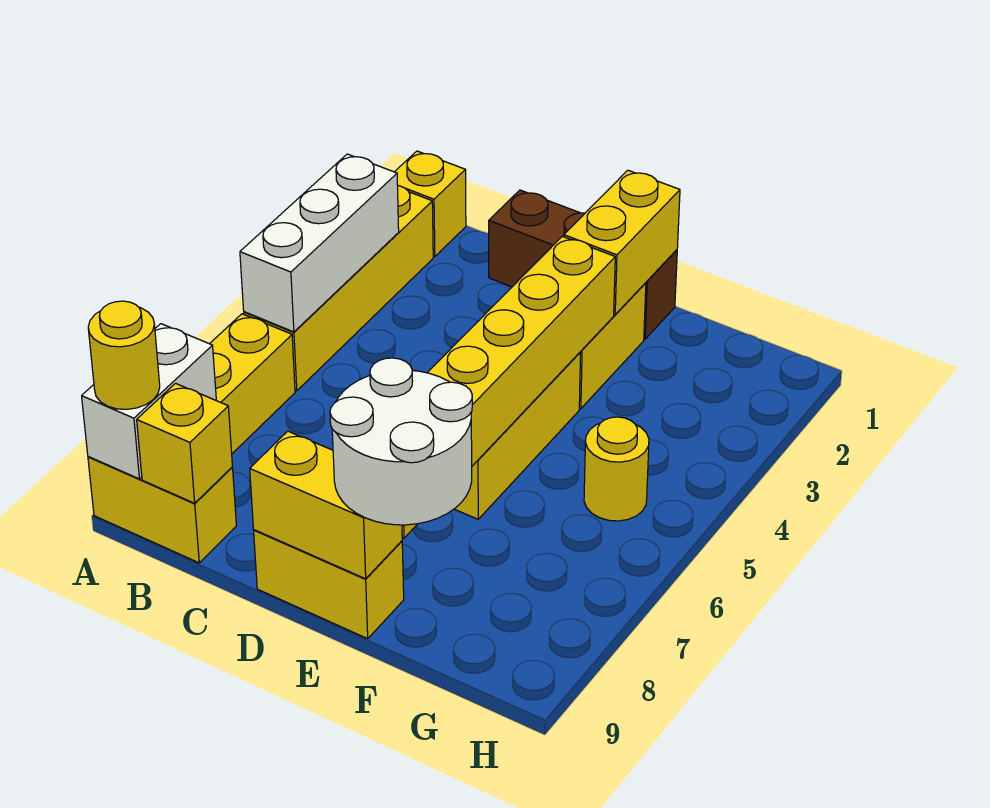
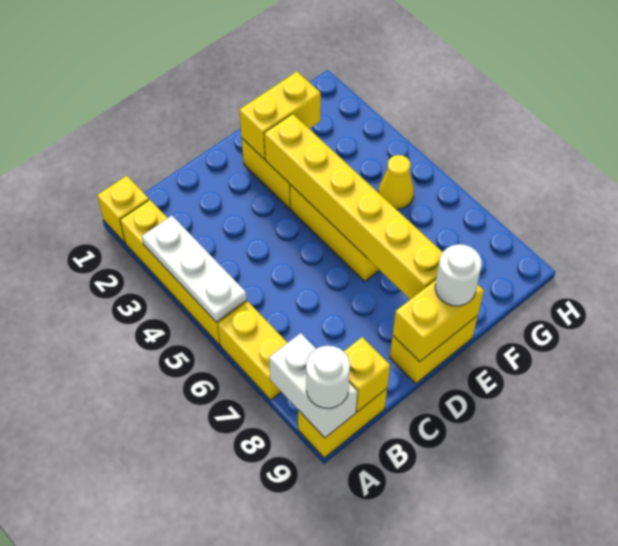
white 1x3 brick [240,154,399,332] -> white 1x3 plate [142,216,247,322]
yellow 1x1 round brick [88,301,160,409] -> white 1x1 round brick [306,346,350,408]
brown 1x3 brick [489,190,677,339] -> none
yellow 1x2 brick [564,170,680,315] -> yellow 1x2 brick turned to [239,72,321,159]
white 2x2 round brick [330,358,472,525] -> white 1x1 round brick [435,244,482,306]
yellow 1x1 round brick [584,417,649,521] -> yellow 1x1 cone [379,155,414,209]

